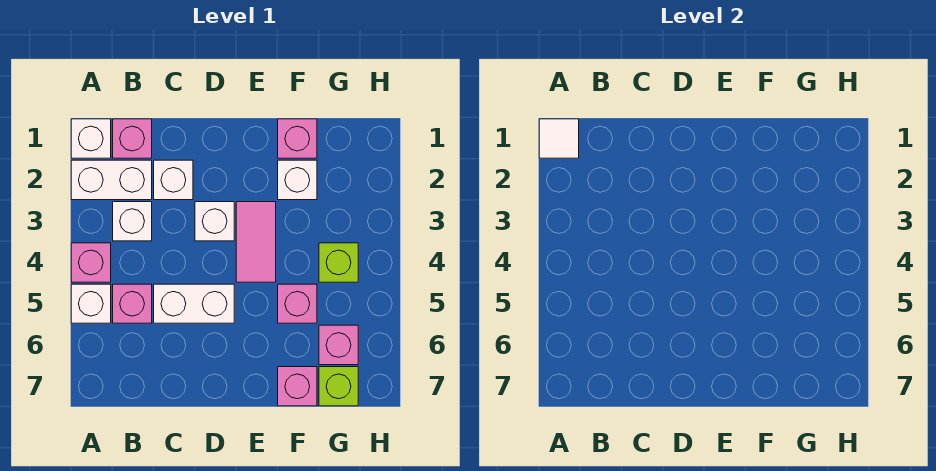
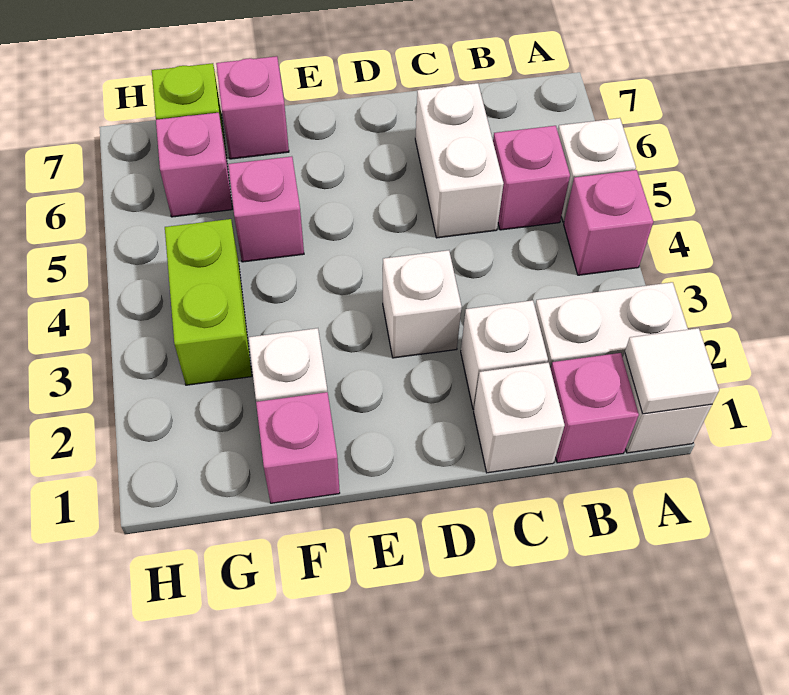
white 1x1 brick [113,202,152,241] -> white 1x1 brick moved to [474,363,565,473]
white 1x2 brick [154,284,234,323] -> white 1x2 brick turned to [415,83,504,238]
pink 1x2 tile [236,202,276,282] -> none
lime 1x1 brick [319,243,358,282] -> lime 1x2 brick [165,219,252,385]

